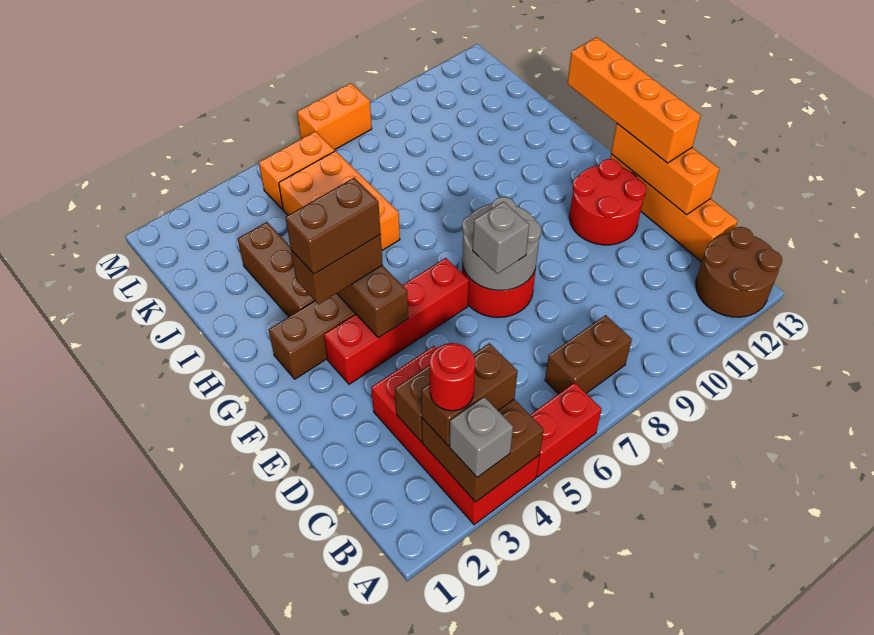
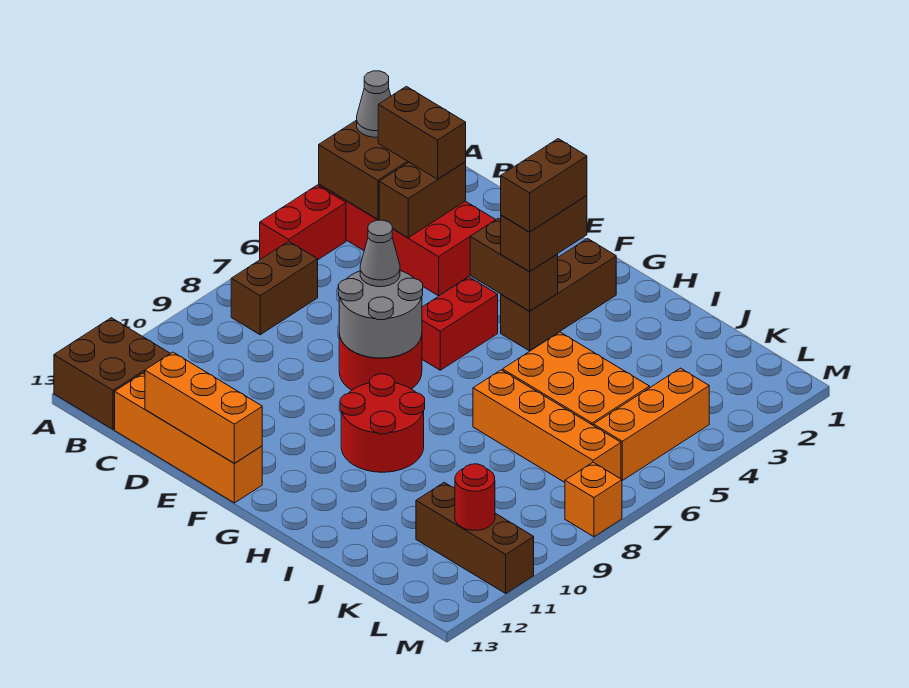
grey 1x1 brick [450,397,513,477] -> grey 1x1 cone [357,71,391,137]
brown 2x2 round brick [696,227,782,317] -> brown 2x2 brick [54,318,170,429]
brown 1x2 brick [421,343,518,446] -> brown 1x2 brick turned to [378,86,466,179]
red 1x1 round brick [430,343,475,411] -> red 1x1 round brick moved to [455,464,495,530]
grey 1x1 brick [473,202,529,274] -> grey 1x1 cone [360,220,400,287]
red 2x2 round brick [569,159,646,245] -> red 2x2 round brick moved to [340,374,425,472]
orange 1x4 brick [567,37,701,163] -> orange 1x4 brick moved to [473,370,621,482]
red 1x4 brick [324,258,469,384] -> red 1x2 brick [422,277,498,370]
brown 1x3 brick [238,222,315,317] -> brown 1x3 brick moved to [416,483,534,593]
orange 1x2 brick [259,131,335,210] -> orange 1x3 brick [594,368,709,480]
orange 1x2 brick [297,83,372,150] -> orange 1x1 brick [565,462,622,537]

